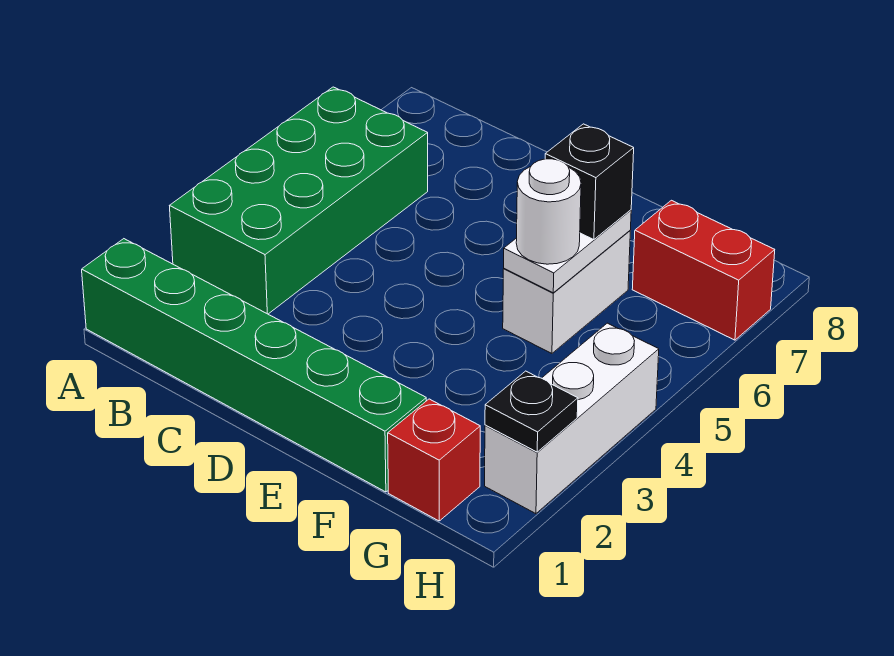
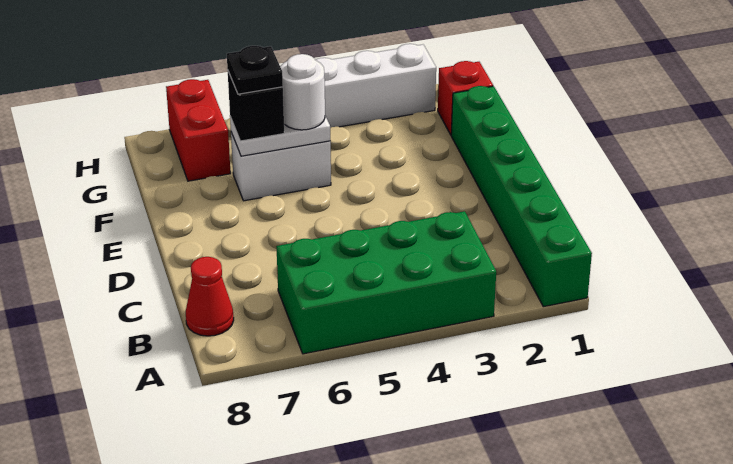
none -> red 1x1 cone [186,257,234,336]
black 1x1 plate [485,371,578,452] -> black 1x1 plate moved to [227,46,283,94]

